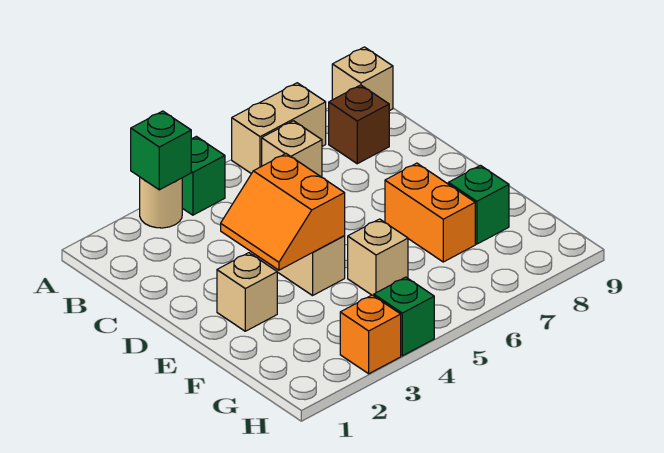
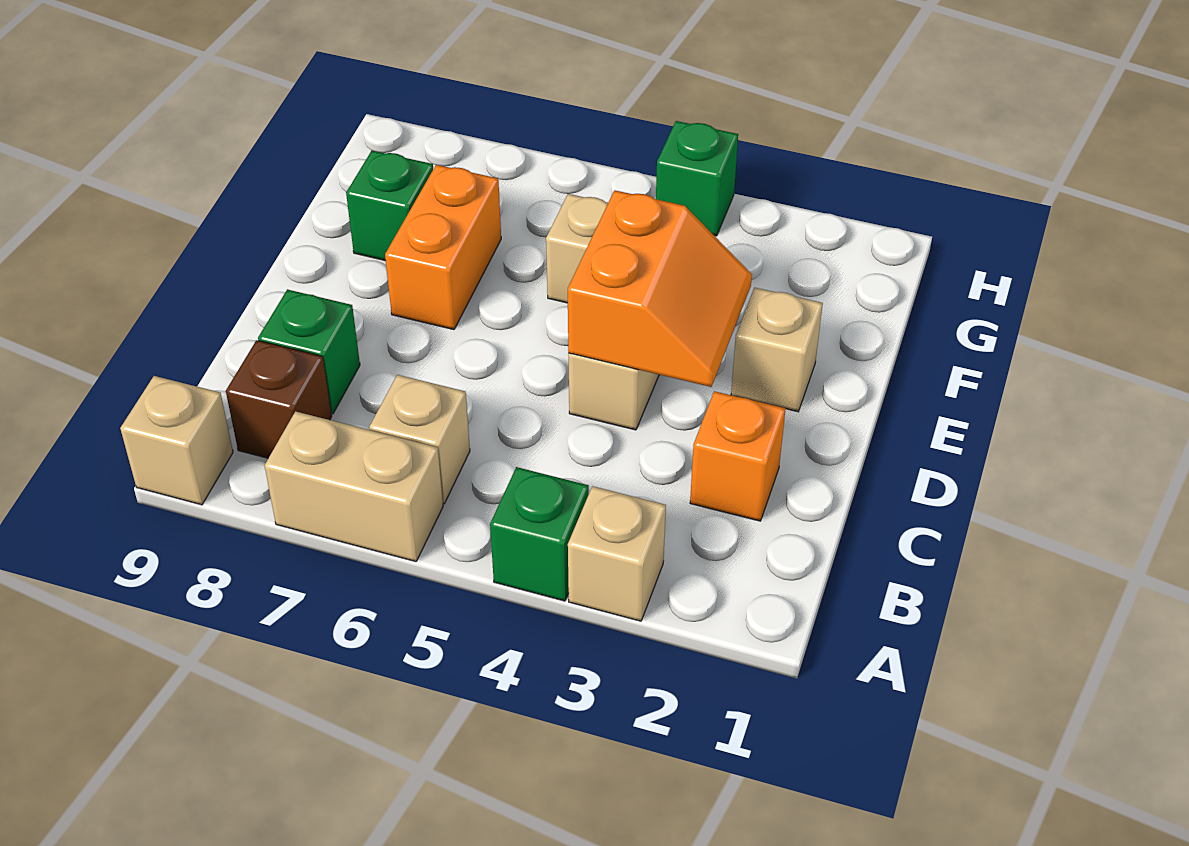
tan 1x1 round brick [140,177,182,228] -> tan 1x1 brick [568,486,666,621]
green 1x1 brick [131,111,191,190] -> green 1x1 brick moved to [258,289,360,414]
orange 1x1 brick [340,295,401,374] -> orange 1x1 brick moved to [690,391,785,521]

